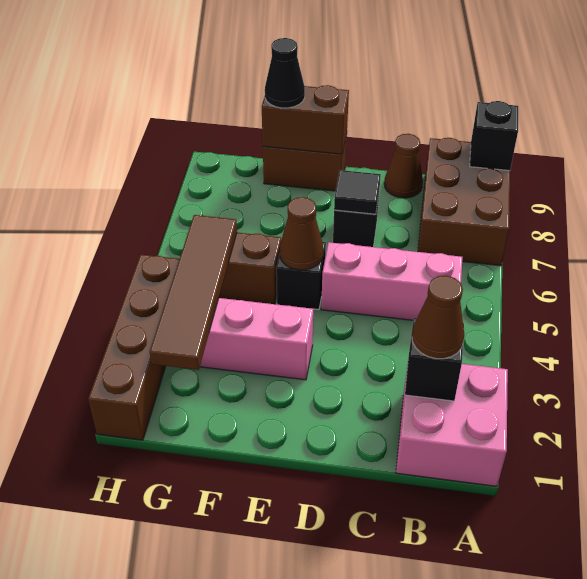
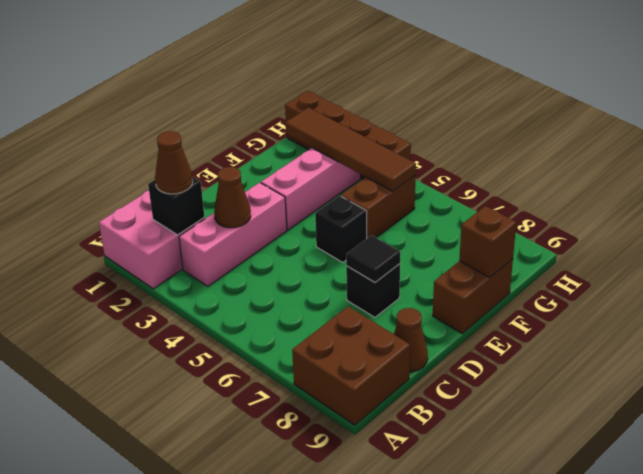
brown 2x3 brick [418,138,510,266] -> brown 2x2 brick [292,306,410,425]
black 1x1 brick [470,101,518,171] -> none
pink 1x3 brick [321,242,463,320] -> pink 1x3 brick moved to [179,183,287,286]
brown 1x1 cone [280,197,323,270] -> brown 1x1 cone moved to [214,167,251,228]
brown 1x2 brick [262,85,349,154] -> brown 1x1 brick [459,206,516,277]
black 1x1 cone [265,38,305,108] -> none

